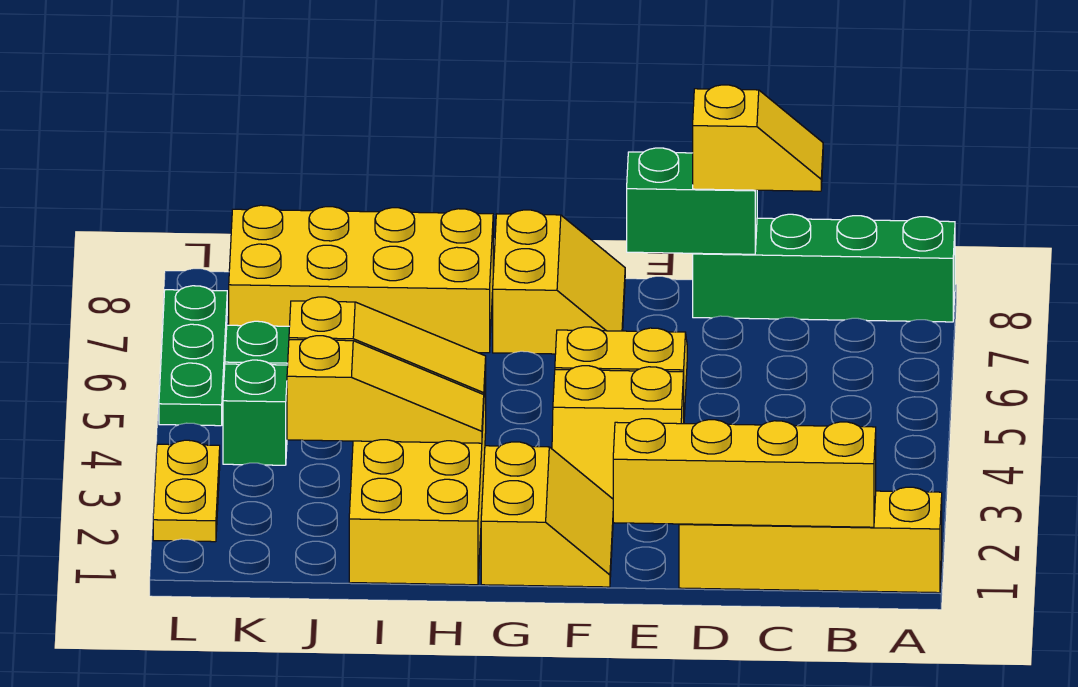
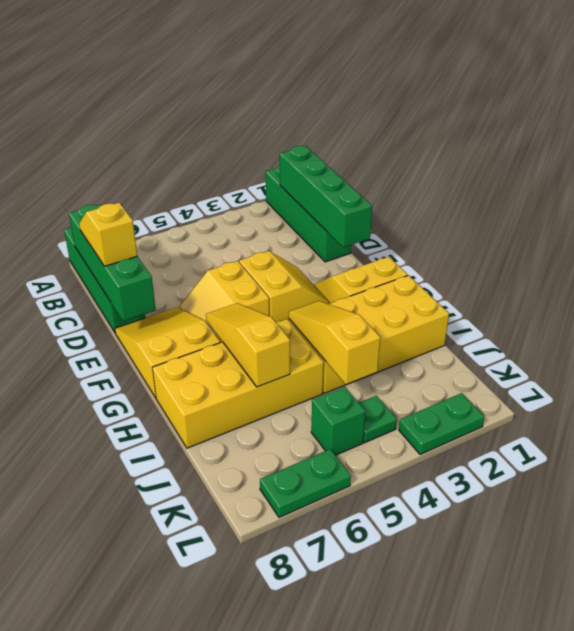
yellow 1x4 brick [679,487,942,593] -> green 1x4 brick [266,165,351,262]
yellow 1x4 brick [613,419,876,527] -> green 1x4 brick [280,146,372,247]
green 1x2 brick [627,148,757,254] -> green 1x4 brick [69,204,156,321]
yellow 2x2 slope [493,210,625,354] -> yellow 2x3 slope [115,307,220,398]
yellow 1x3 slope [287,336,484,443] -> yellow 1x3 slope moved to [206,303,290,387]
yellow 2x4 brick [229,205,493,353] -> yellow 2x4 brick turned to [152,319,324,448]
green 1x1 brick [223,360,288,465] -> green 1x1 plate [359,396,397,443]
yellow 1x2 plate [153,440,220,542] -> green 1x2 plate [399,393,484,454]
green 1x3 plate [159,286,227,426] -> green 1x2 plate [260,449,351,517]

